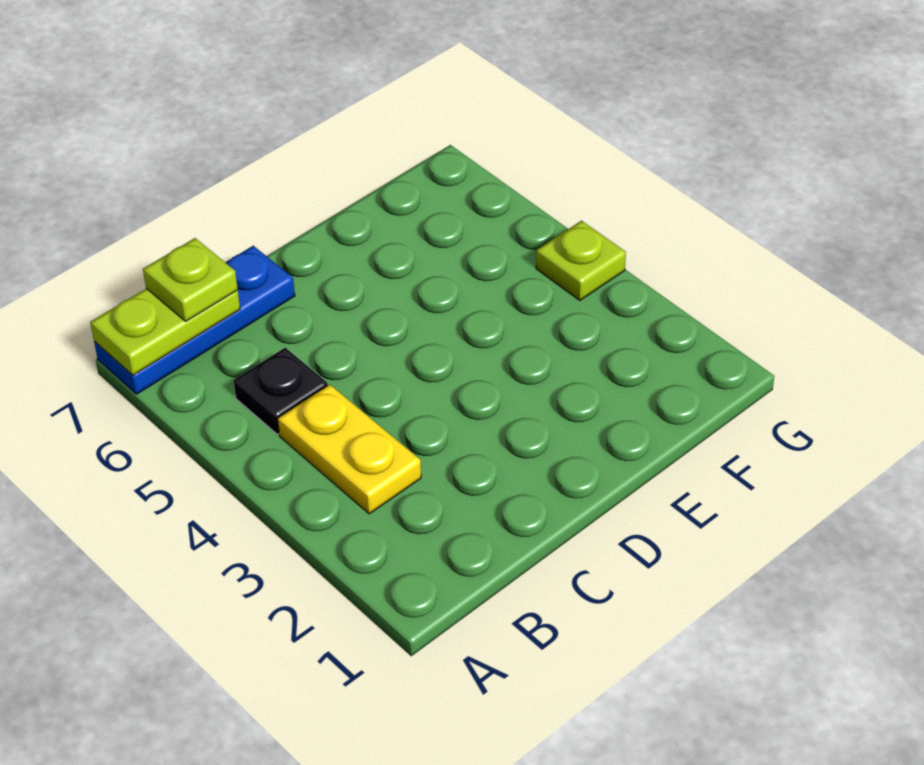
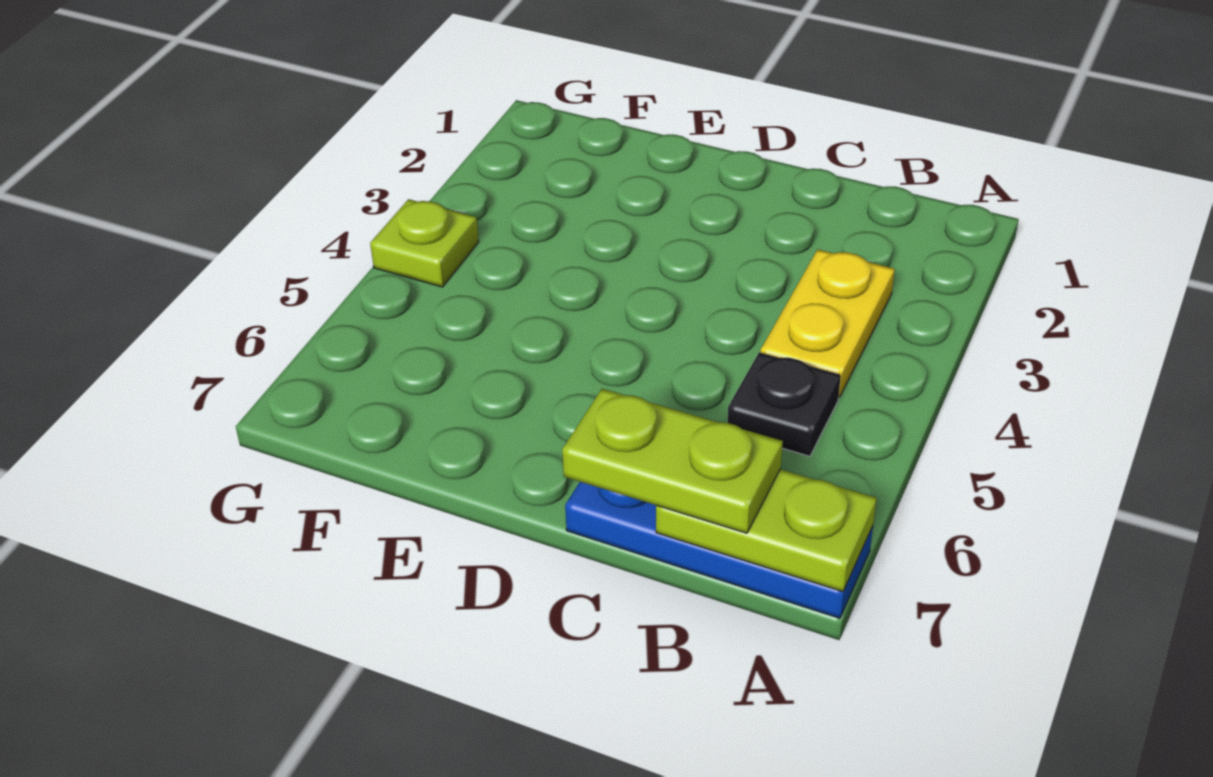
lime 1x1 plate [143,238,238,321] -> lime 1x2 plate [562,389,783,533]

